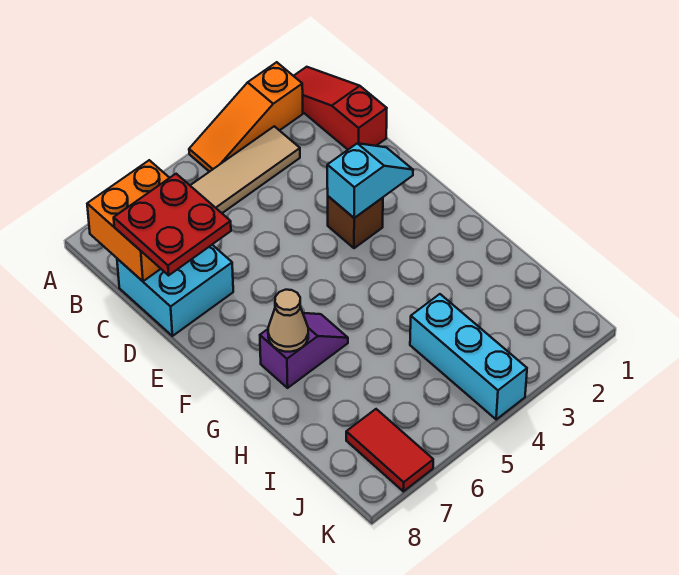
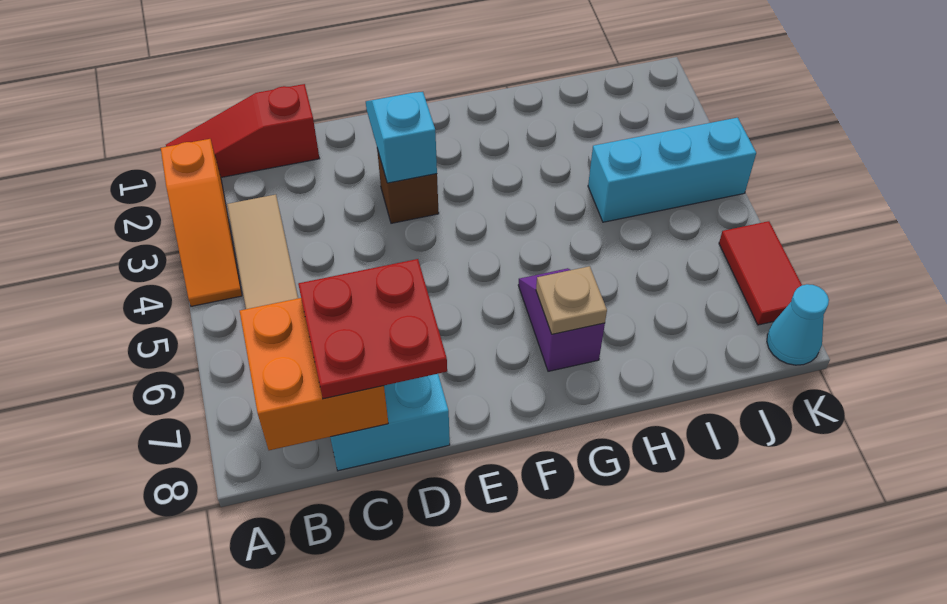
tan 1x1 cone [268,290,308,352] -> tan 1x1 plate [536,266,607,334]
red 1x2 tile [346,409,433,491] -> red 1x2 tile turned to [719,221,802,325]
none -> cyan 1x1 cone [767,284,829,365]

